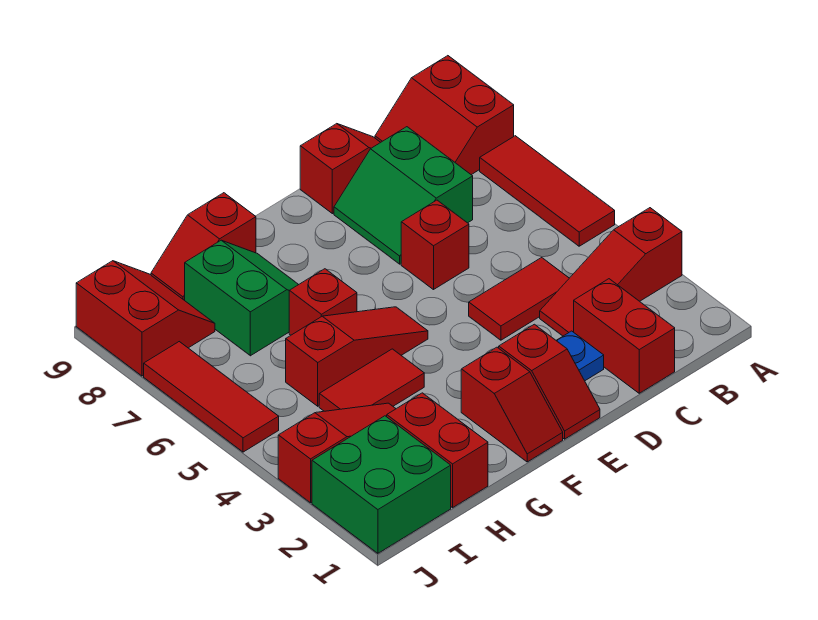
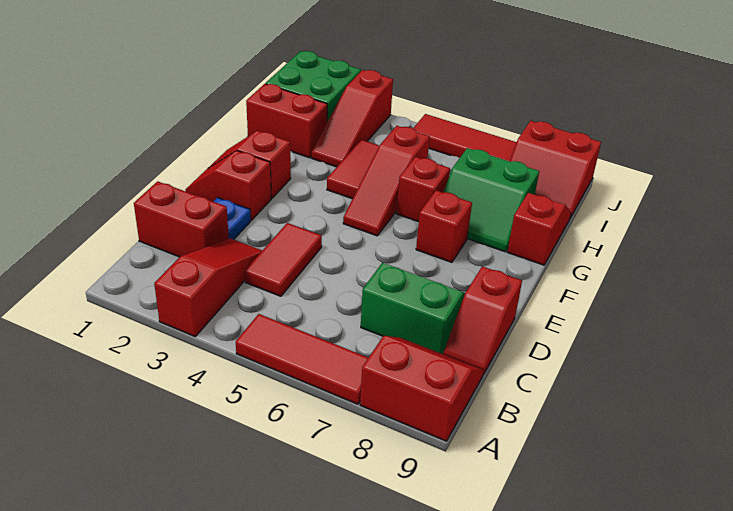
red 1x1 brick [401,200,469,290] -> red 1x1 brick moved to [416,190,472,262]

